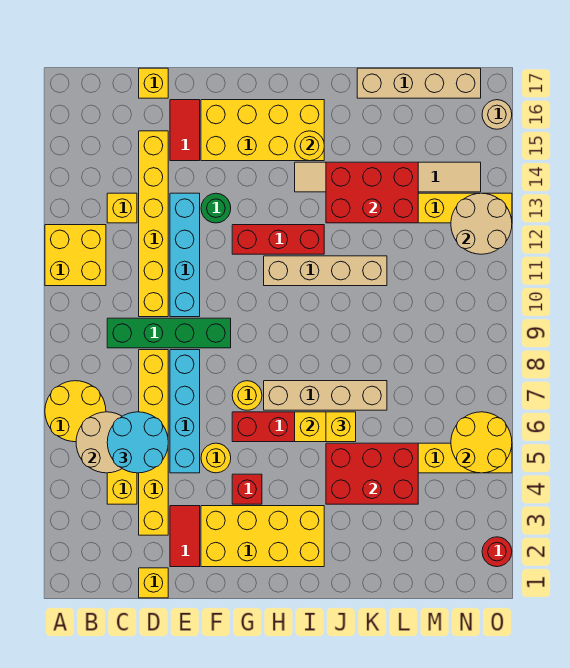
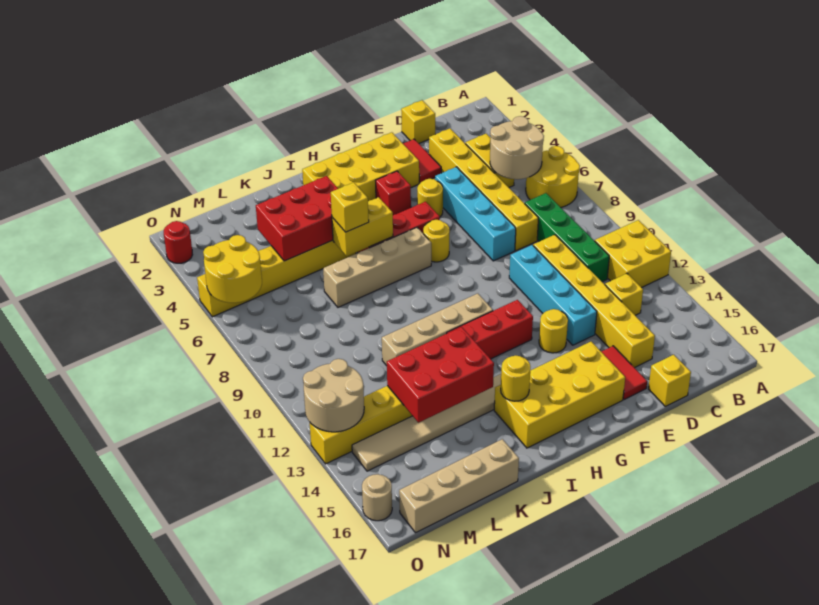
cyan 2x2 round brick [107,412,168,473] -> none
green 1x4 brick [107,318,231,348] -> green 1x4 brick turned to [525,193,609,282]
green 1x1 round brick [201,193,231,223] -> yellow 1x1 round brick [539,309,568,353]

